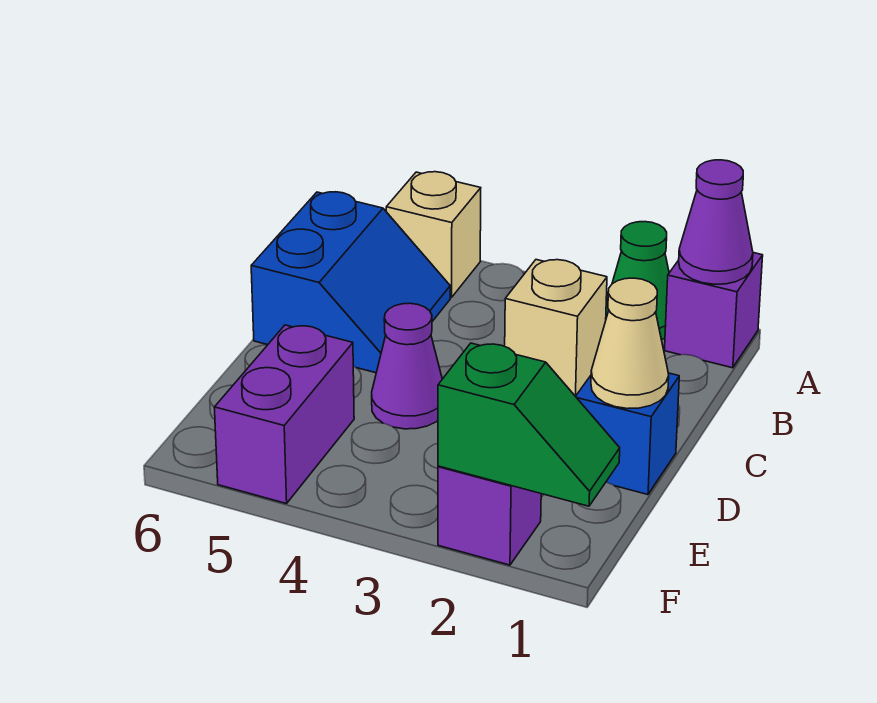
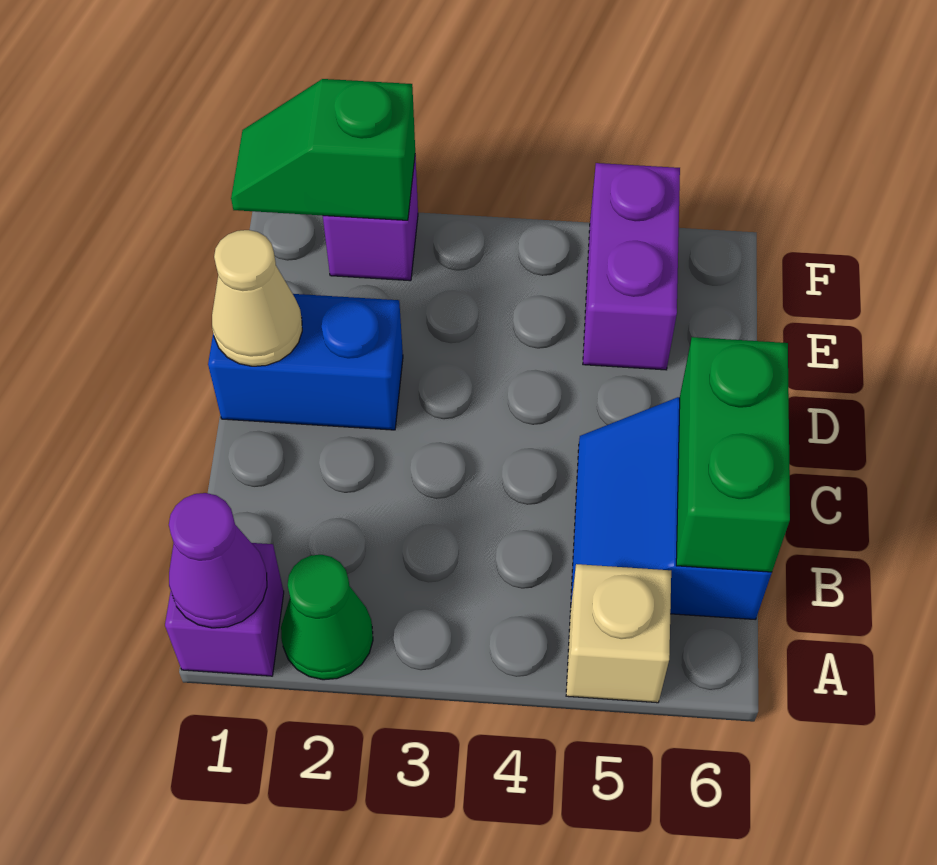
none -> green 1x2 brick [676,337,790,572]
tan 1x1 brick [505,260,607,396] -> none
purple 1x1 cone [372,303,442,429] -> none

